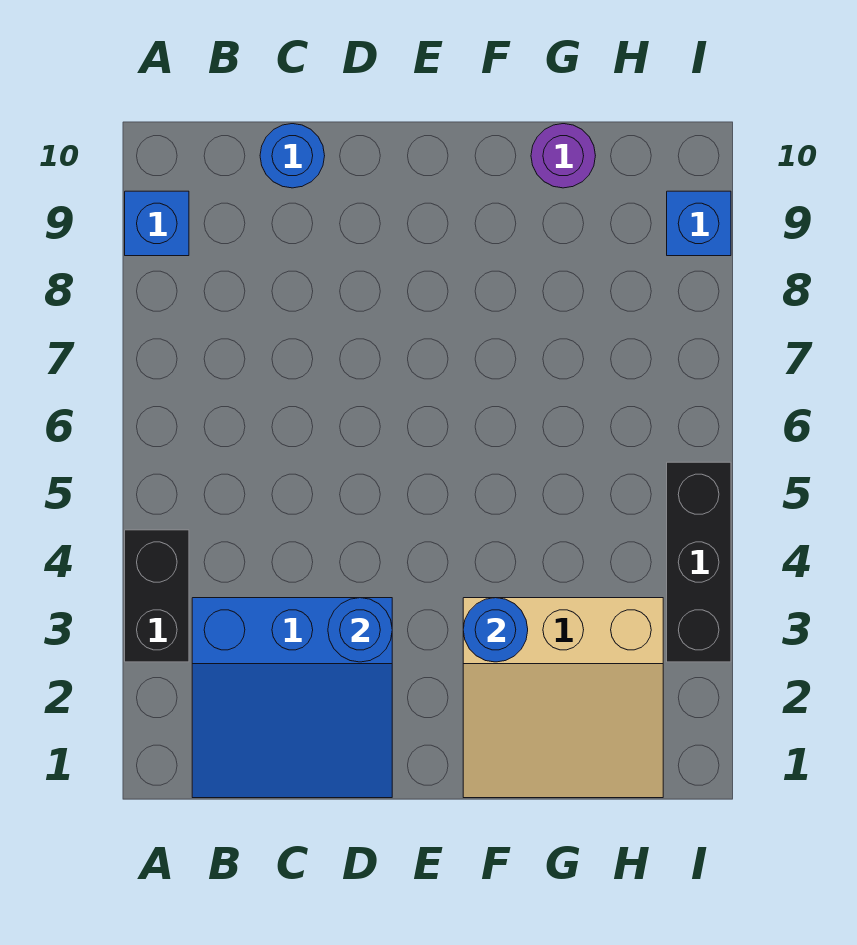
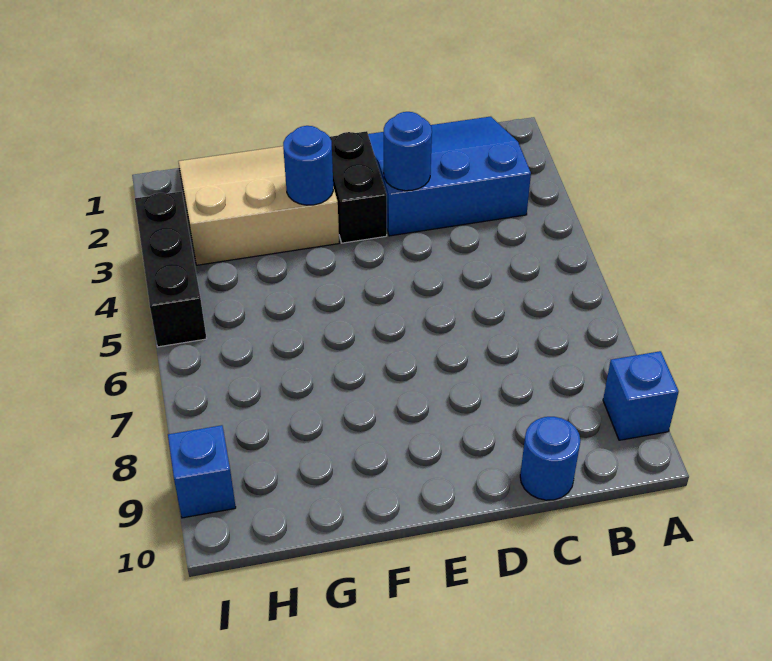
black 1x2 brick [125,530,189,662] -> black 1x2 brick moved to [330,131,387,243]
purple 1x1 round brick [531,124,595,188] -> none

